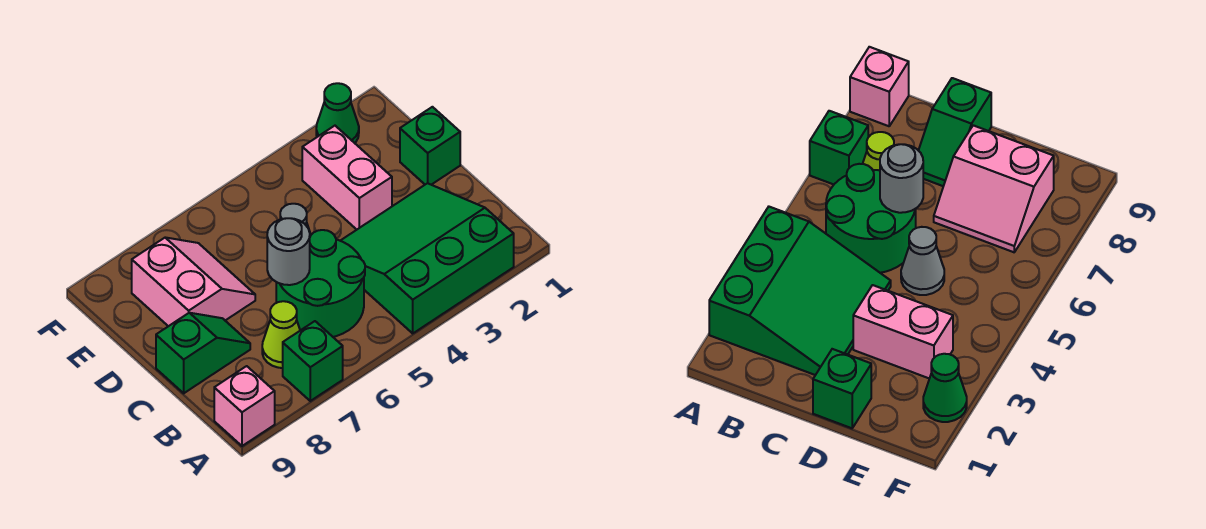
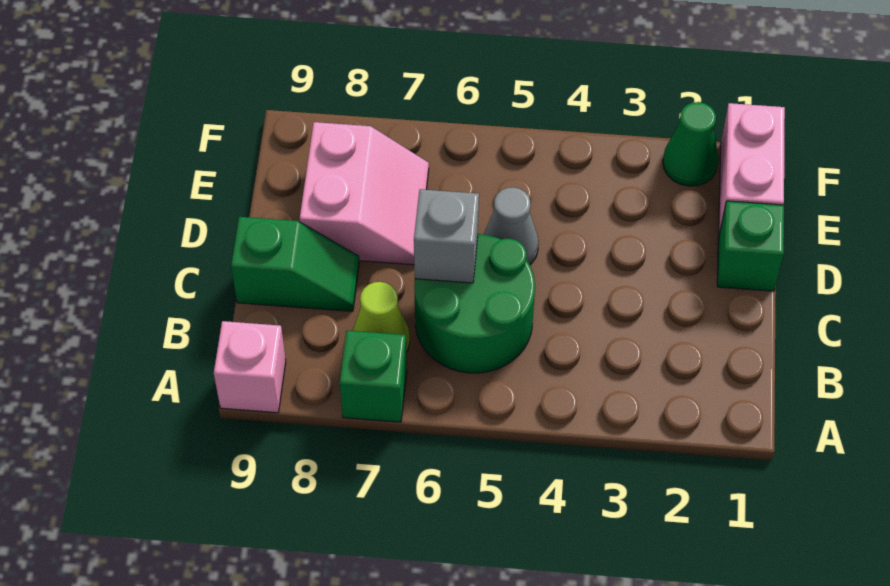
green 3x3 slope [341,183,514,333] -> none
grey 1x1 round brick [267,218,310,285] -> grey 1x1 brick [414,189,479,283]
pink 1x2 brick [302,126,392,230] -> pink 1x2 brick moved to [719,103,785,234]

